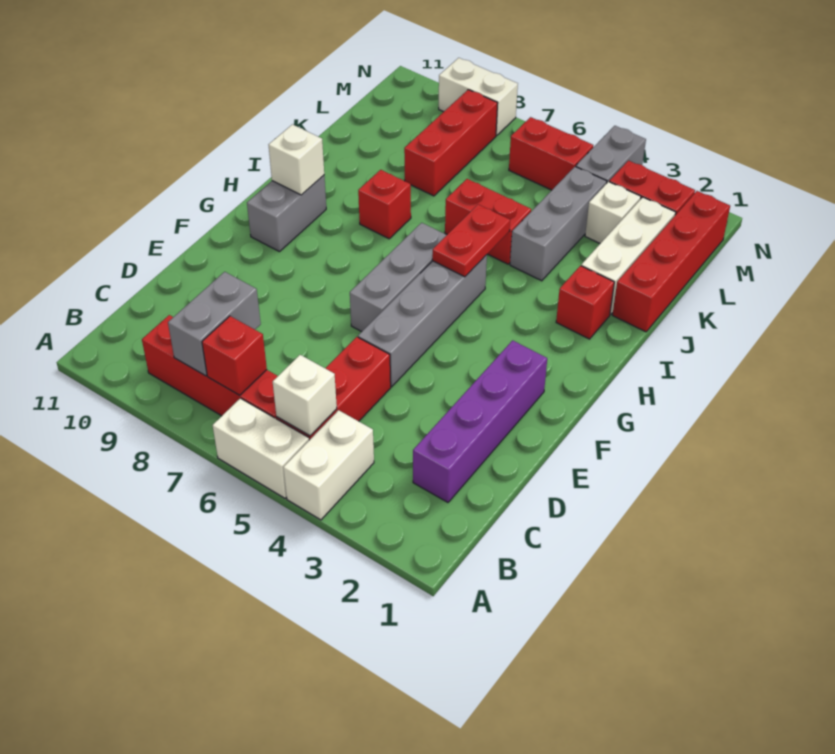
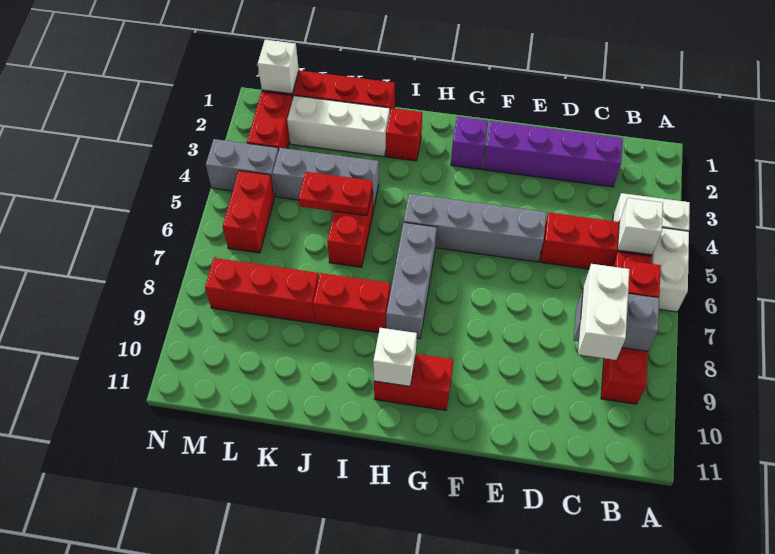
grey 1x3 brick [350,223,446,332] -> grey 1x3 brick turned to [386,223,437,339]
none -> purple 1x1 brick [451,117,488,169]
grey 1x2 brick [247,175,326,252] -> red 1x2 brick [374,354,453,410]
red 1x2 plate [432,204,510,277] -> red 1x2 plate moved to [298,172,373,216]
red 1x1 brick [358,170,411,239] -> red 1x2 brick [313,273,390,333]
white 1x1 brick [585,182,641,243] -> white 1x1 brick moved to [258,40,299,94]
white 1x2 brick [439,58,518,136] -> white 1x2 brick moved to [578,264,630,360]

